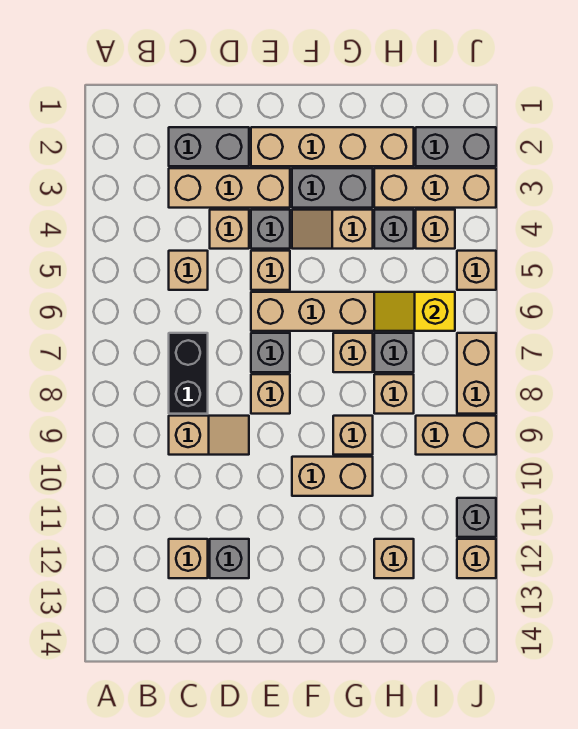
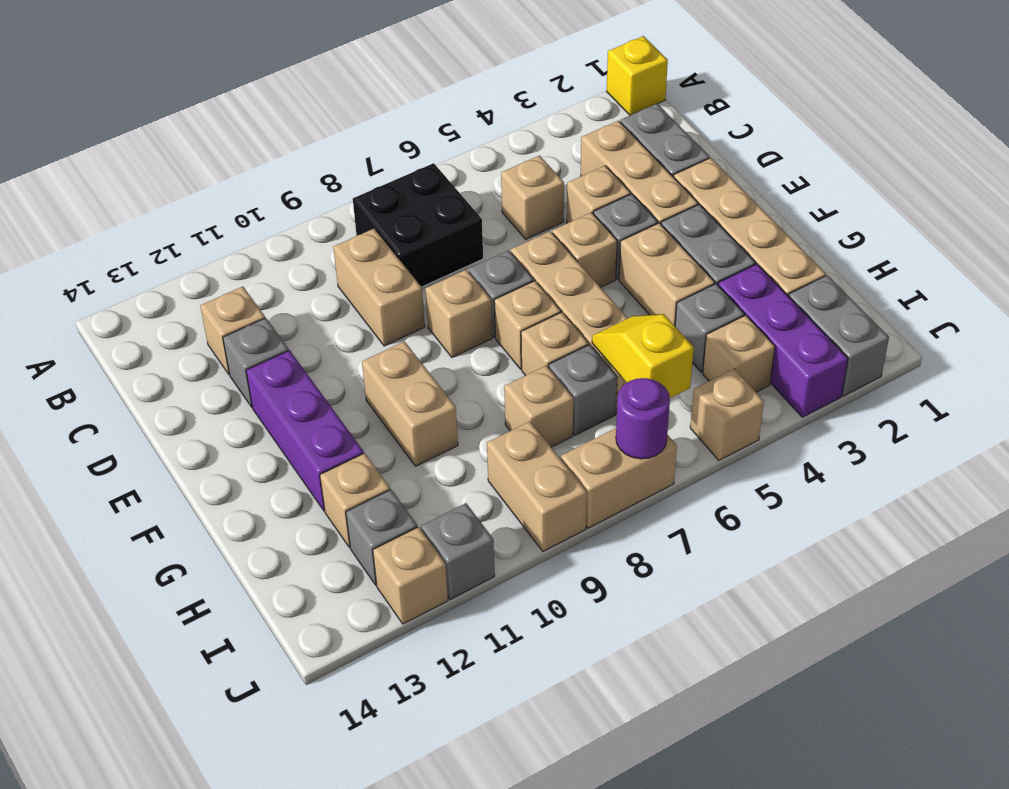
none -> yellow 1x1 brick [607,36,668,115]
black 1x2 brick [169,333,208,414] -> black 2x2 brick [353,163,483,287]
tan 1x2 slope [169,416,249,455] -> tan 1x2 brick [333,229,425,346]
none -> purple 1x3 brick [246,350,364,511]
tan 1x2 slope [292,210,373,249] -> tan 1x2 brick [619,223,715,326]
tan 1x1 brick [333,416,373,455] -> tan 1x1 brick moved to [494,281,561,369]
tan 1x3 brick [374,168,496,208] -> purple 1x3 brick [718,264,848,417]
none -> grey 1x1 brick [346,490,417,585]
none -> purple 1x1 round brick [616,378,670,459]

